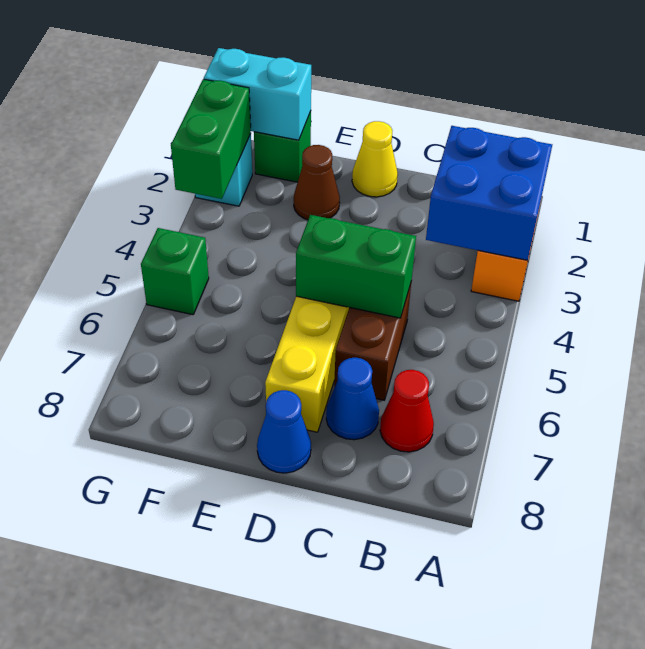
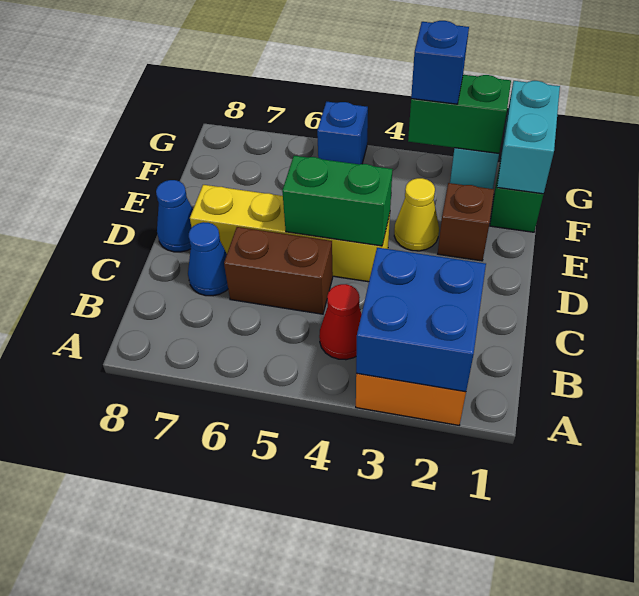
red 1x1 cone [380,370,434,452] -> red 1x1 cone moved to [319,284,362,360]
green 1x2 brick [296,215,416,318] -> green 1x2 brick turned to [282,156,392,246]
yellow 1x1 cone [352,121,398,197] -> yellow 1x1 cone moved to [394,178,439,251]
brown 1x1 cone [294,145,340,220] -> brown 1x1 brick [438,183,494,261]
none -> blue 1x1 brick [411,21,469,104]
green 1x1 brick [141,228,209,315] -> blue 1x1 brick [317,102,368,164]

